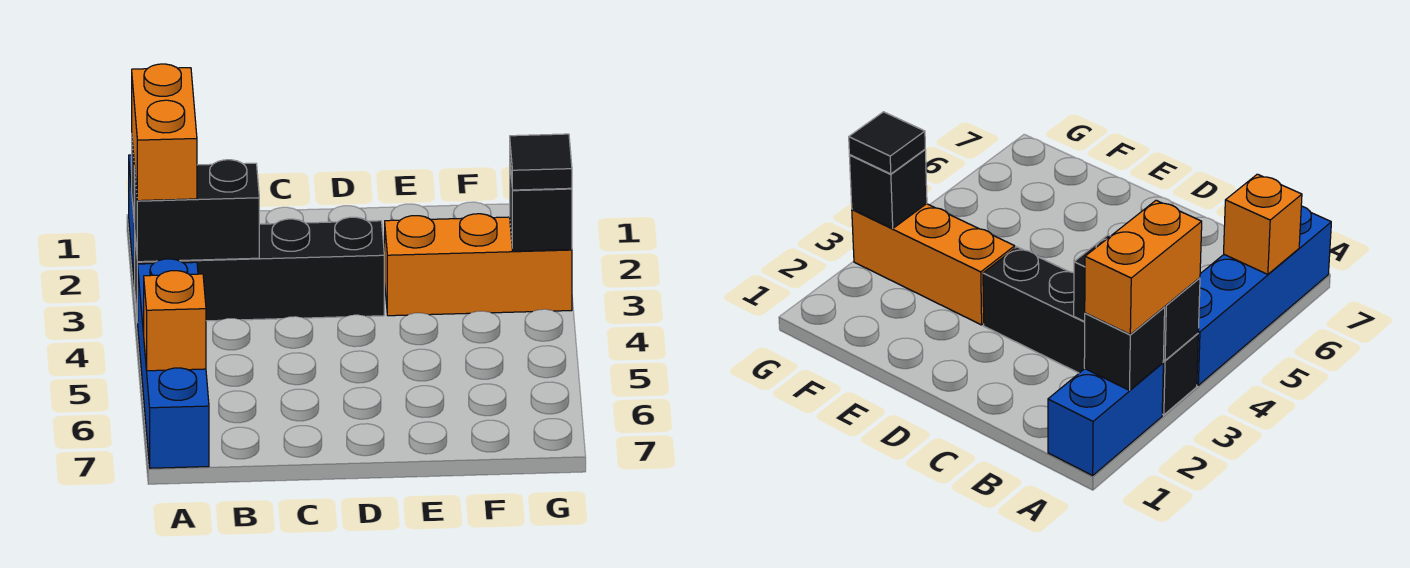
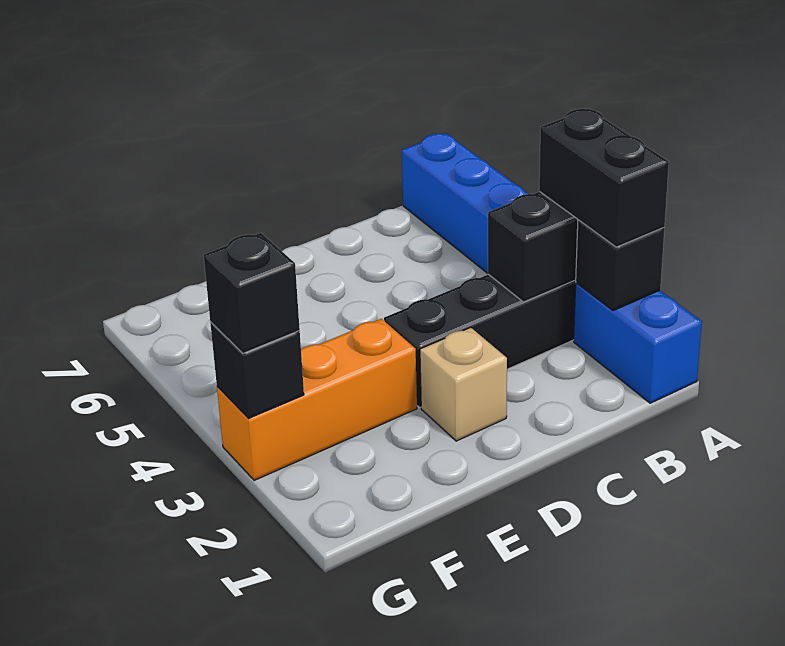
orange 1x2 brick [132,64,197,201] -> black 1x2 brick [539,109,669,247]
orange 1x1 brick [144,271,206,371] -> none
none -> tan 1x1 brick [420,327,507,441]
black 1x1 tile [510,134,572,190] -> black 1x1 brick [204,233,300,353]

